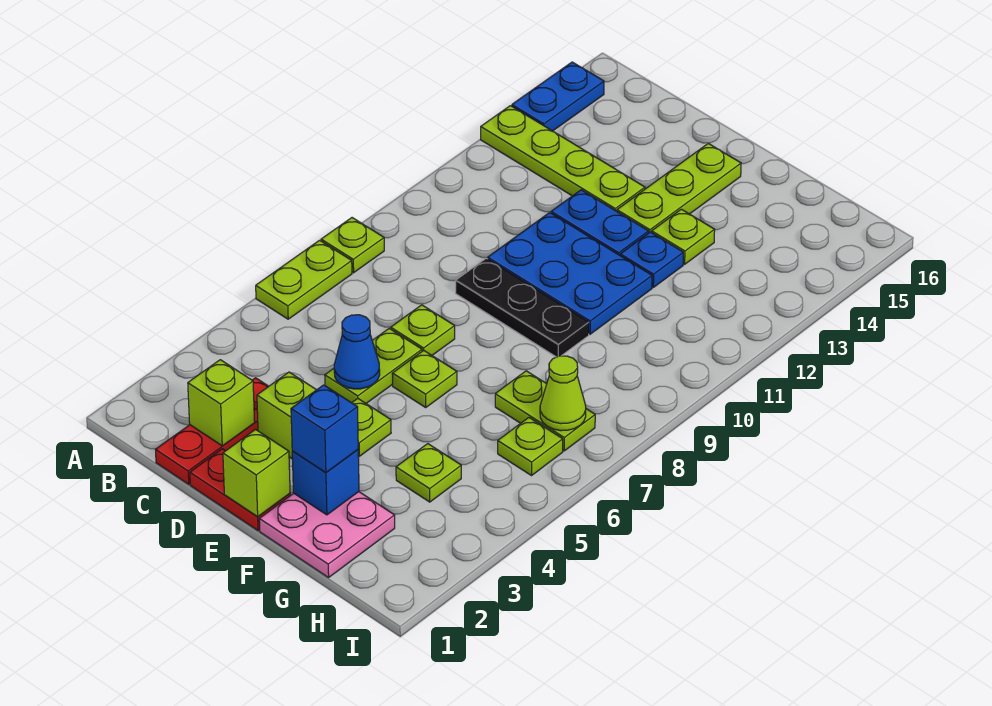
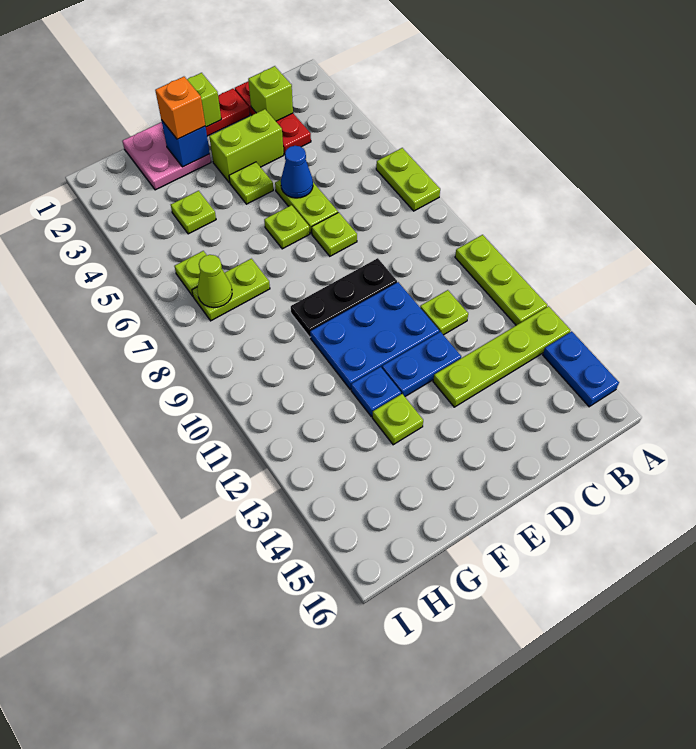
lime 1x1 plate [321,218,384,273] -> lime 1x1 plate moved to [420,290,468,335]
lime 1x3 plate [617,143,741,233] -> lime 1x3 plate moved to [455,235,547,325]
blue 1x1 brick [291,385,358,473] -> orange 1x1 brick [155,77,205,139]

